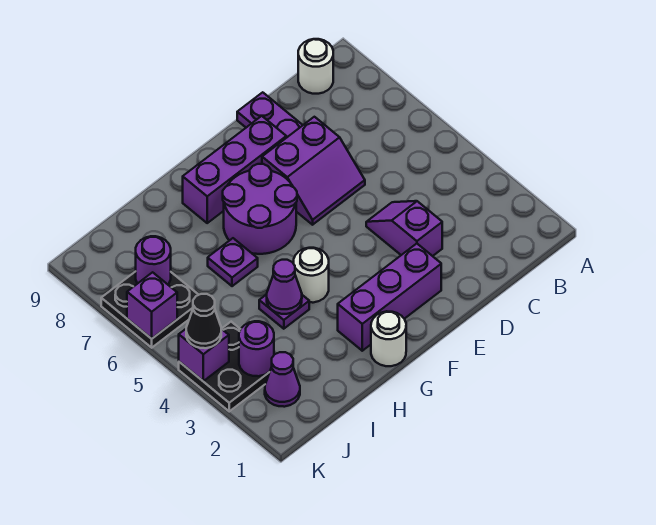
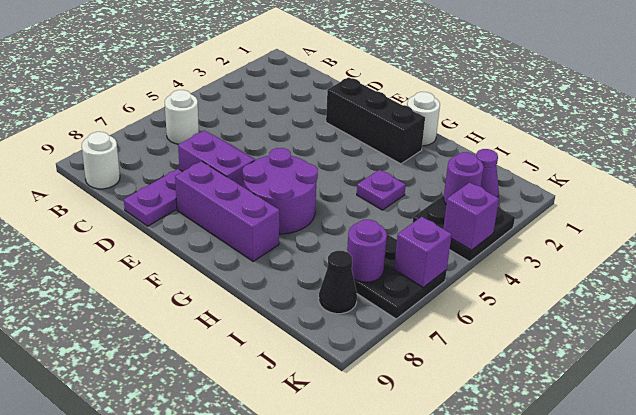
purple 1x2 slope [366,201,442,256] -> none
purple 1x3 brick [338,244,441,351] -> black 1x3 brick [326,77,425,164]
white 1x1 round brick [294,248,329,303] -> white 1x1 round brick moved to [165,90,199,144]
purple 1x1 cone [267,260,302,314] -> none
purple 1x1 plate [208,238,258,286] -> none
black 1x1 cone [186,294,221,348] -> black 1x1 cone moved to [319,251,357,314]

